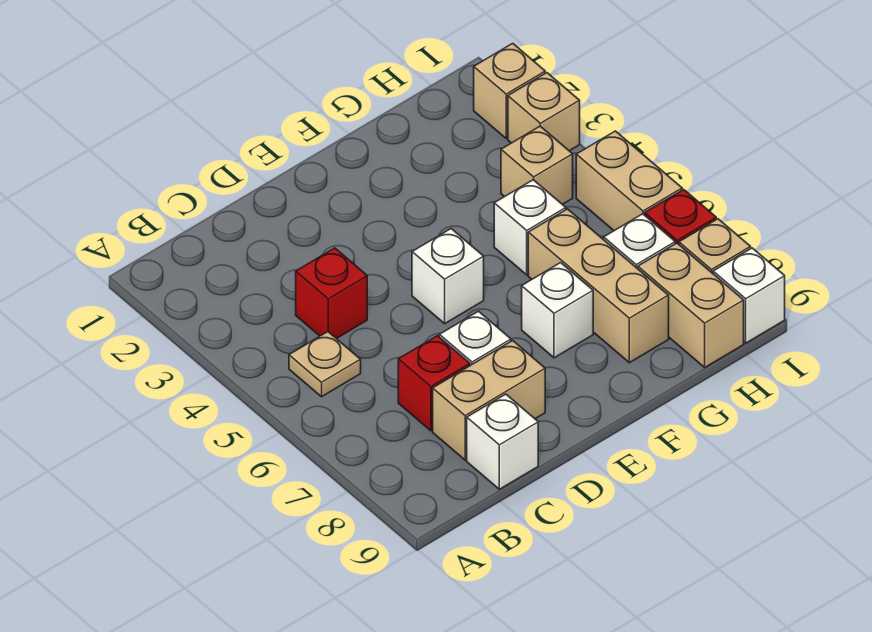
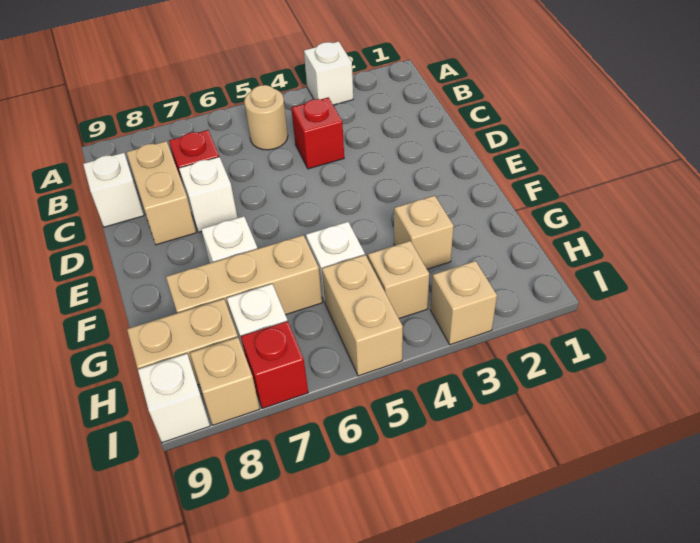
tan 1x1 plate [289,332,361,397] -> tan 1x1 round brick [244,85,288,150]
white 1x1 brick [412,229,484,324] -> white 1x1 brick moved to [304,41,353,105]
tan 1x1 brick [474,43,545,138] -> tan 1x1 brick moved to [394,195,454,269]
tan 1x2 brick [576,131,682,231] -> tan 1x2 brick turned to [322,255,403,376]

